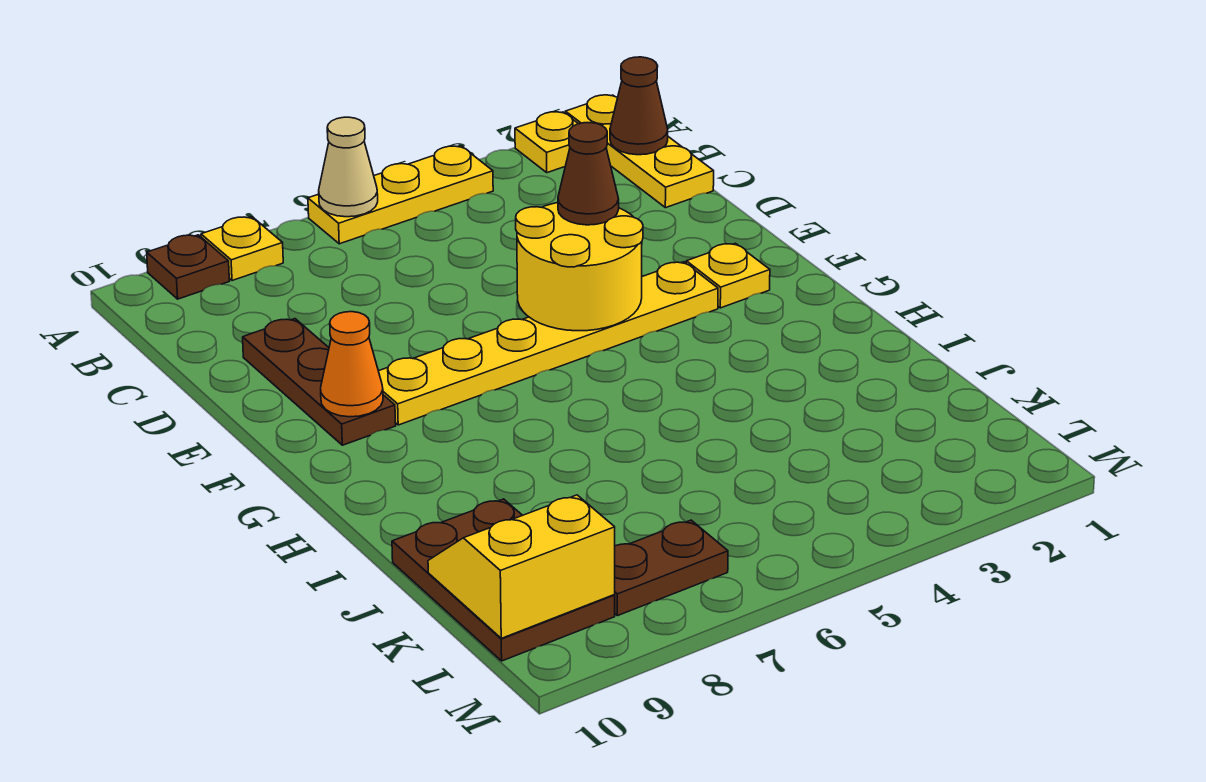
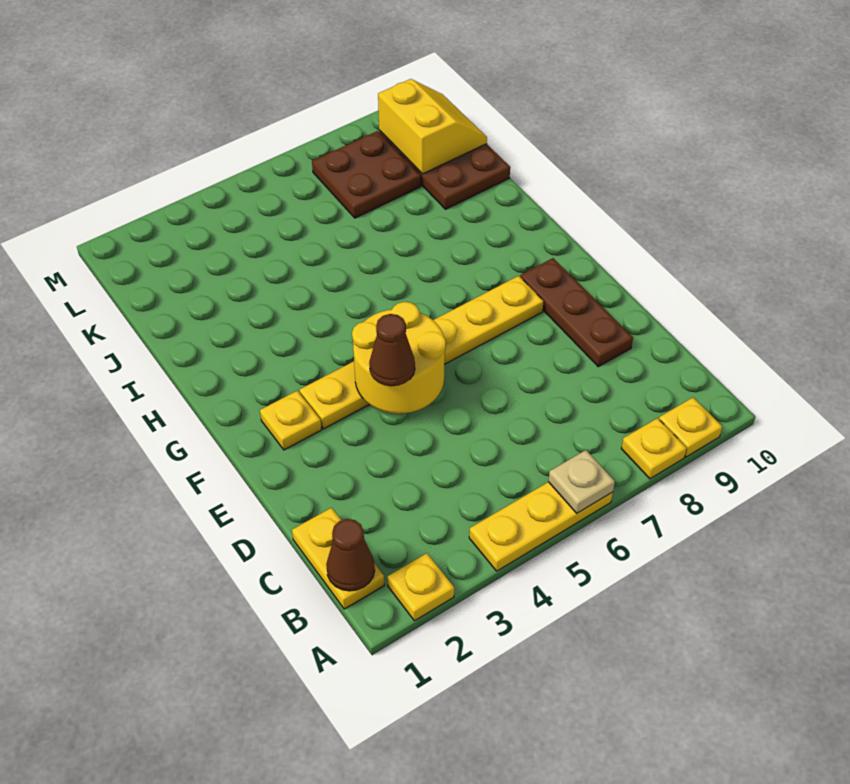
yellow 1x3 plate [565,95,714,208] -> yellow 1x2 plate [292,508,384,609]
tan 1x1 cone [319,117,378,217] -> tan 1x1 plate [548,450,615,513]
brown 1x1 plate [147,235,229,299] -> yellow 1x1 plate [659,397,722,457]
orange 1x1 cone [321,312,383,417] -> none
yellow 2x2 slope [428,495,615,638] -> yellow 2x2 slope turned to [378,79,487,174]
brown 1x2 plate [614,520,728,616] -> brown 2x2 plate [312,131,421,218]

